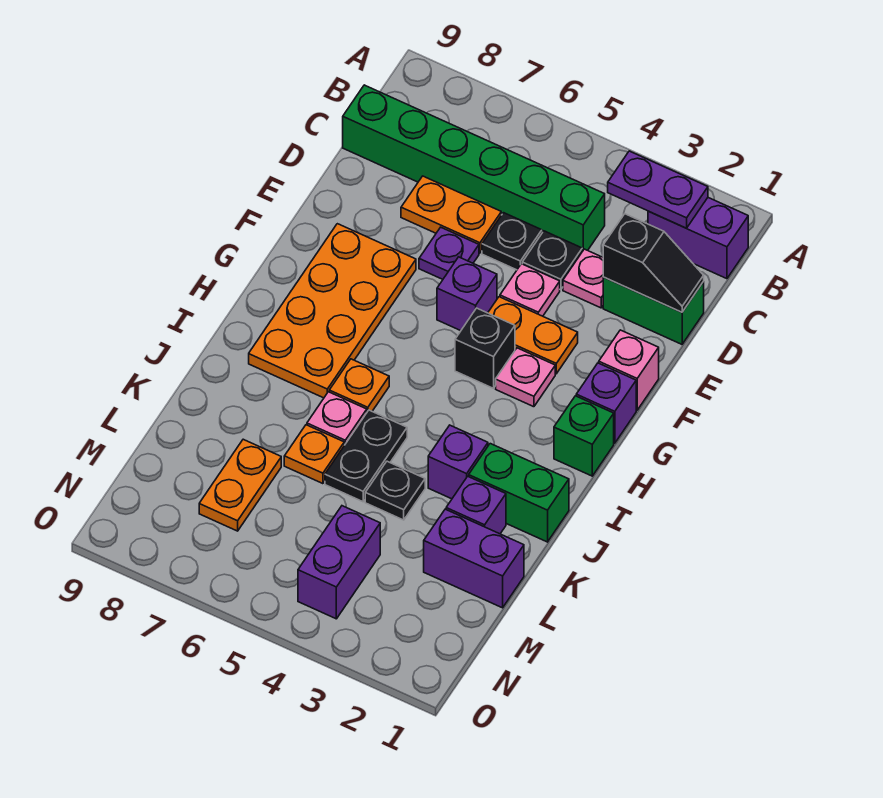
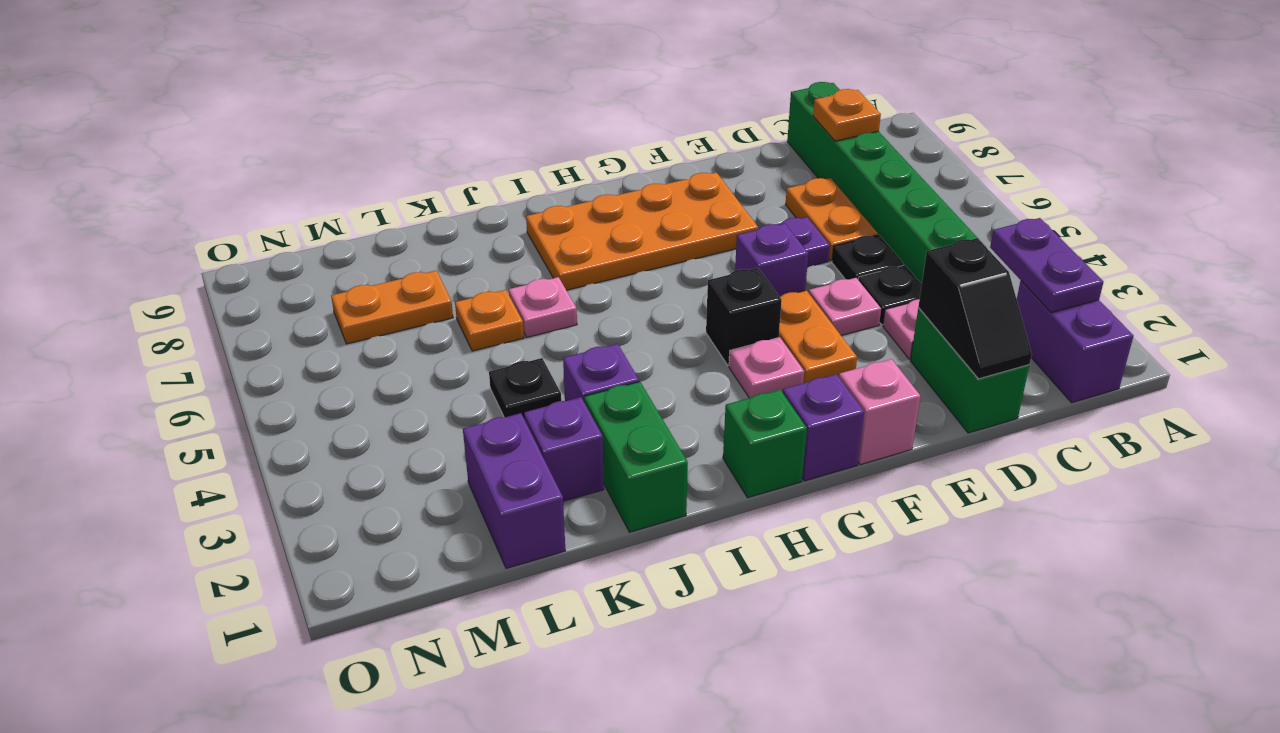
orange 1x1 plate [329,359,389,412] -> orange 1x1 plate moved to [813,89,881,141]
black 1x2 plate [325,410,407,502] -> none
purple 1x2 brick [298,506,380,619] -> none

